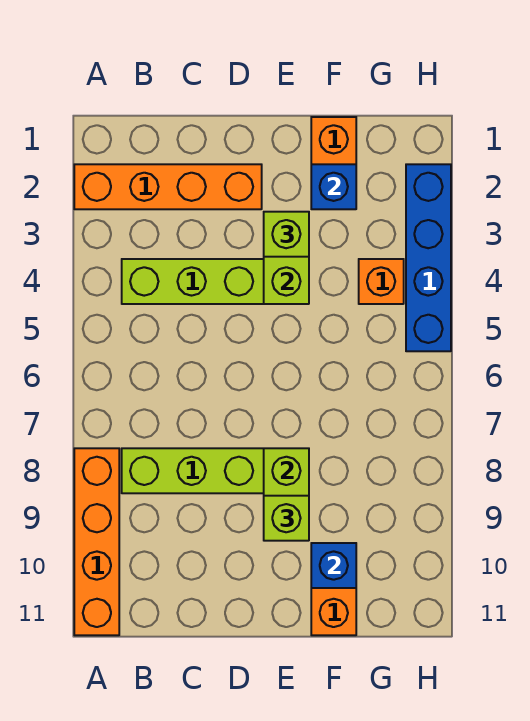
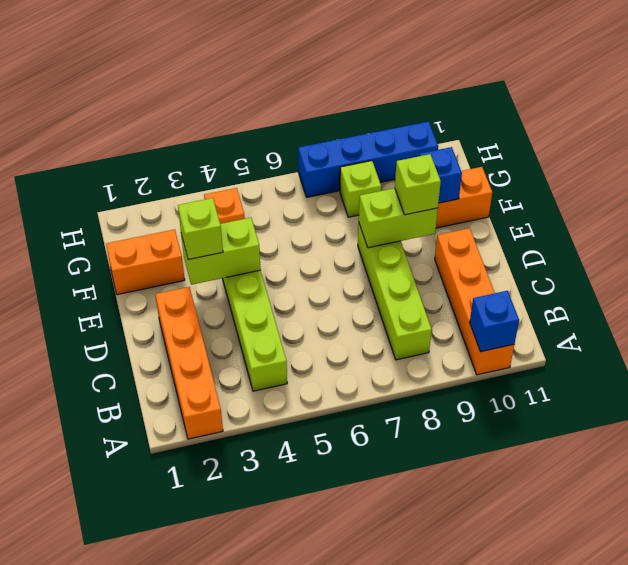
orange 1x4 brick [74,448,119,635] -> orange 1x4 brick turned to [435,228,514,375]
blue 1x1 brick [311,164,356,209] -> blue 1x1 brick moved to [470,291,519,352]
none -> lime 1x1 brick [340,161,381,217]
blue 1x4 brick [406,164,451,351] -> blue 1x4 brick moved to [298,121,438,197]

